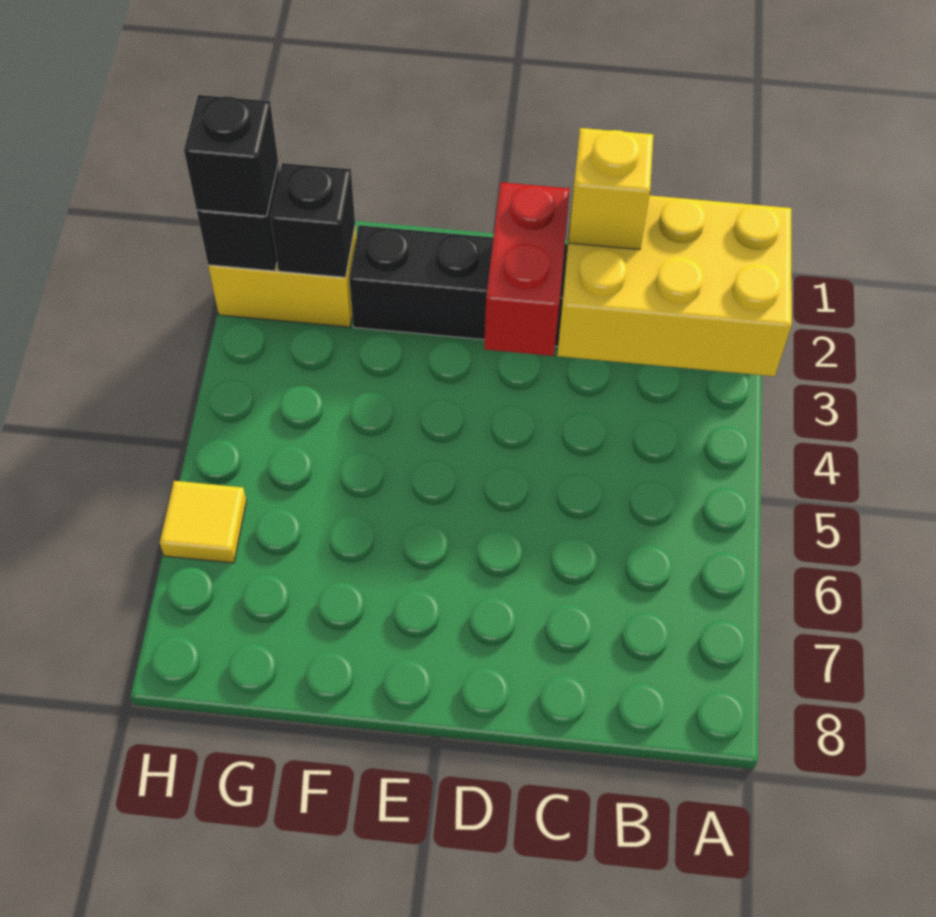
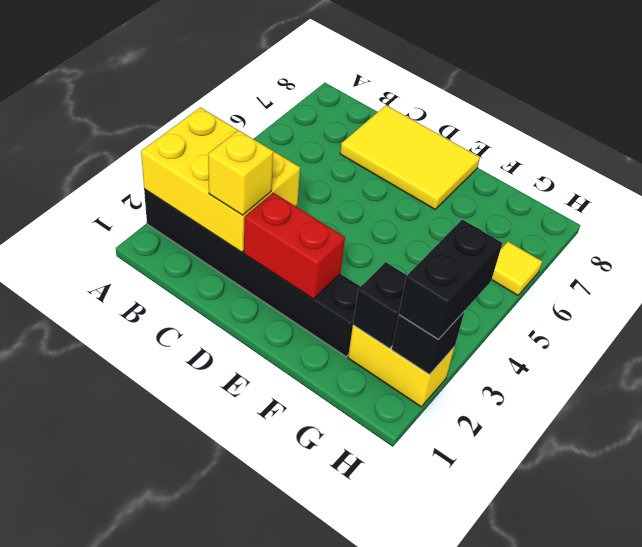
none -> yellow 2x3 tile [340,105,480,209]
red 1x2 brick [484,182,570,356] -> red 1x2 brick turned to [244,193,345,299]
black 1x1 brick [184,95,278,216] -> black 1x2 brick [399,219,502,340]

